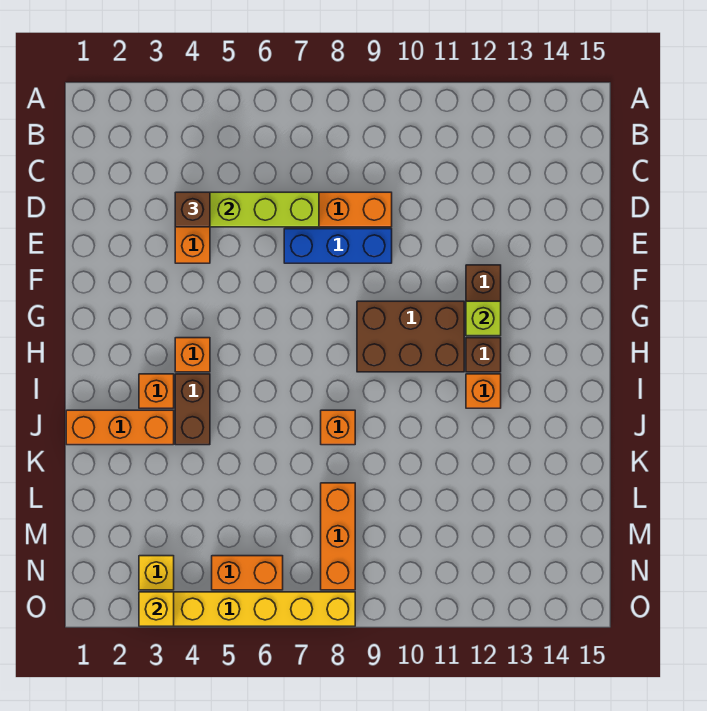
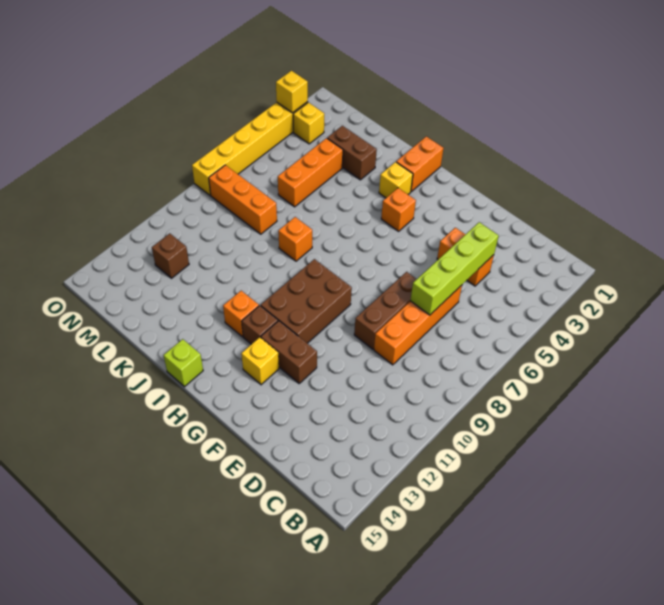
brown 1x1 brick [175,192,210,227] -> brown 1x1 brick moved to [152,233,189,278]
blue 1x3 brick [284,229,392,263] -> brown 1x3 brick [354,272,416,349]
lime 1x1 brick [466,301,501,336] -> lime 1x1 brick moved to [164,339,203,387]
none -> yellow 1x1 brick [241,337,279,385]
orange 1x1 brick [139,374,174,408] -> yellow 1x1 brick [379,162,413,198]
brown 1x2 brick [175,374,210,445] -> brown 1x2 brick moved to [327,126,377,180]
orange 1x3 brick [66,410,174,445] -> orange 1x3 brick moved to [278,138,343,207]
orange 1x2 brick [212,556,283,590] -> orange 1x2 brick moved to [396,136,444,191]

